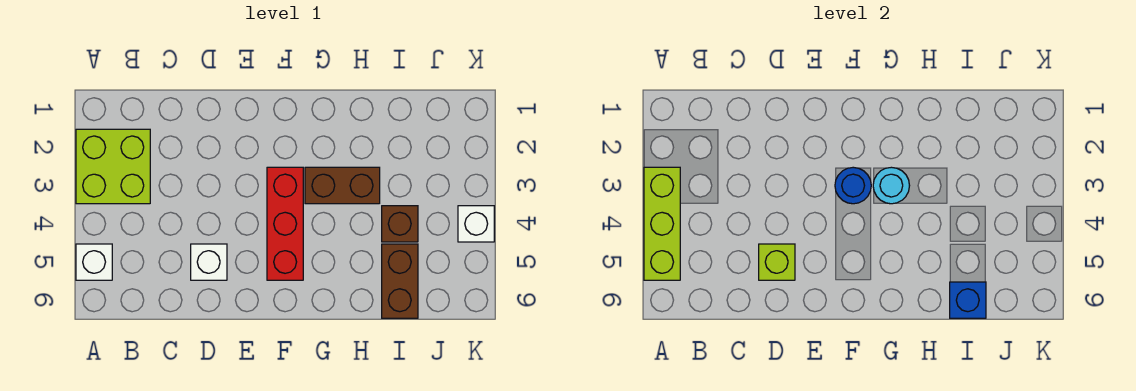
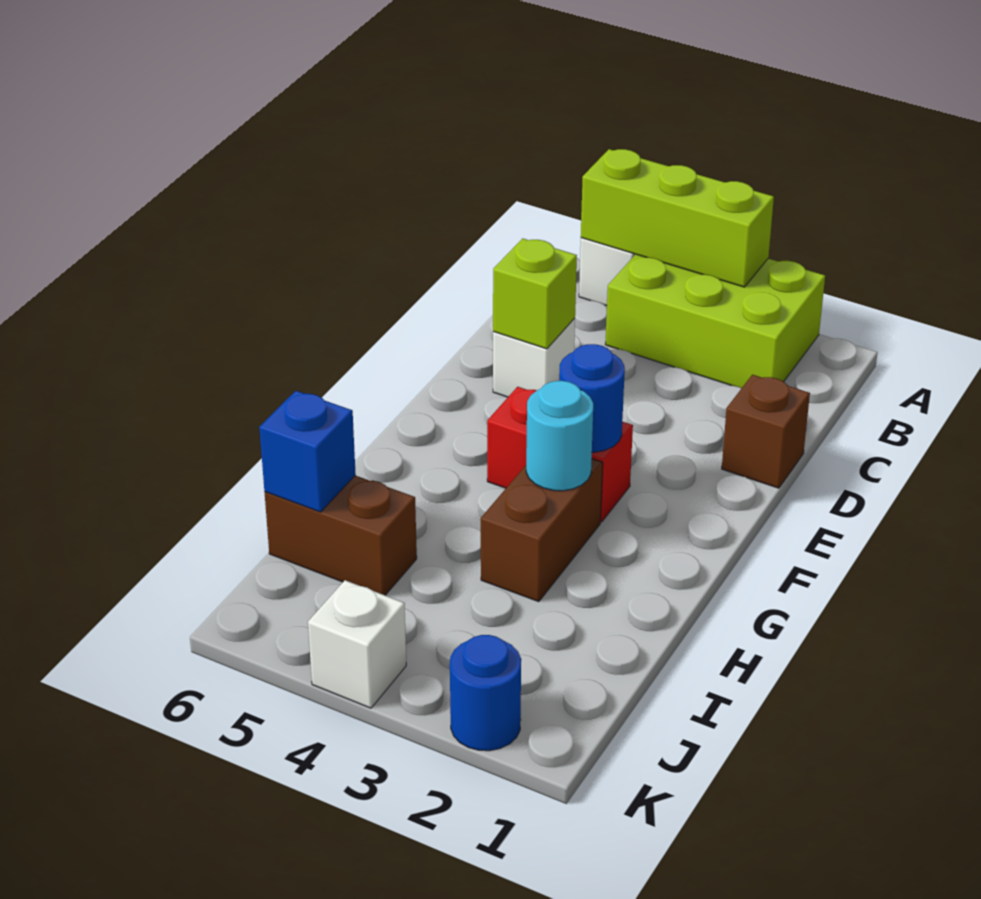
lime 2x2 brick [76,129,150,204] -> lime 2x3 brick [605,254,825,388]
red 1x3 brick [267,167,303,280] -> red 1x2 brick [487,387,633,522]
brown 1x1 brick [382,206,418,242] -> brown 1x1 brick moved to [722,375,810,488]
none -> blue 1x1 round brick [450,635,521,751]

